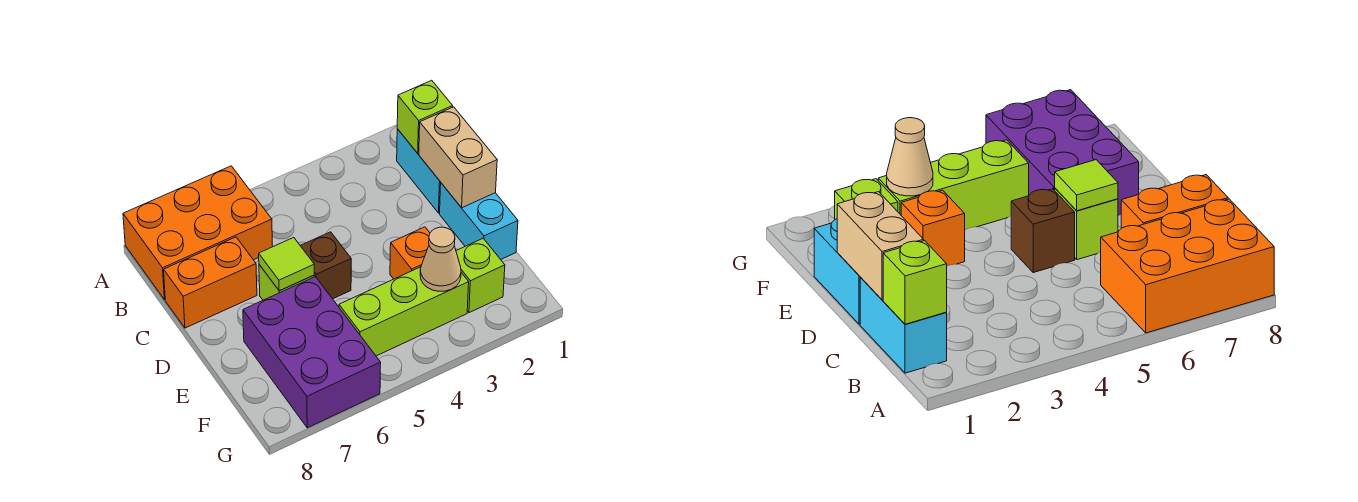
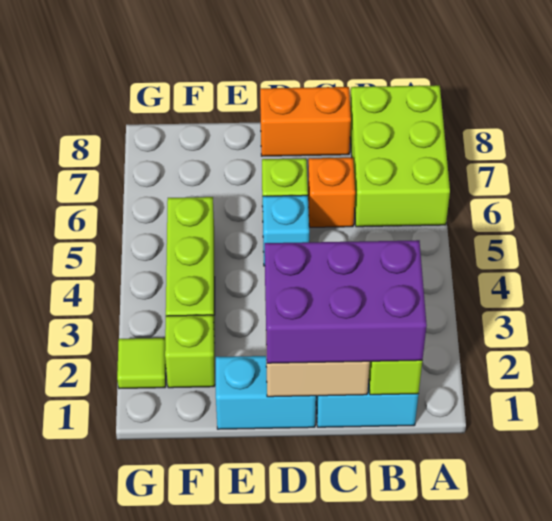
orange 2x3 brick [123,166,273,300] -> lime 2x3 brick [350,85,450,227]
orange 1x2 brick [164,237,257,328] -> orange 1x2 brick turned to [260,87,351,156]
brown 1x1 brick [300,232,351,299] -> cyan 1x1 brick [263,195,309,266]
lime 1x1 tile [259,238,314,291] -> lime 1x1 tile moved to [117,338,166,389]
orange 1x1 brick [390,227,430,279] -> orange 1x1 brick moved to [308,158,355,227]
purple 2x3 brick [243,277,381,428] -> purple 2x3 brick moved to [265,240,427,363]
tan 1x1 cone [420,227,461,291] -> none

